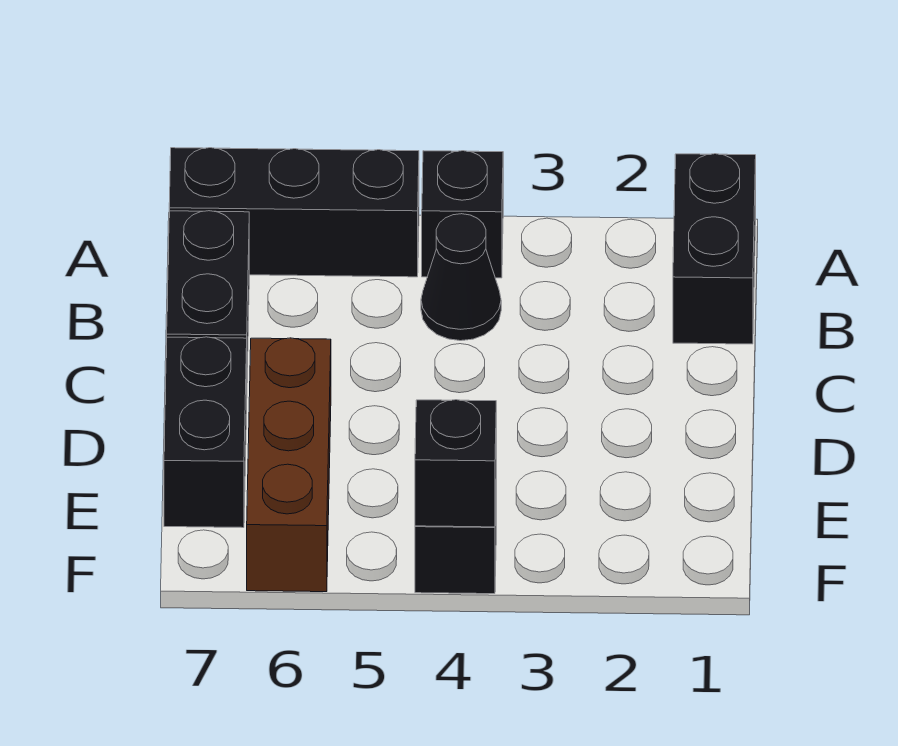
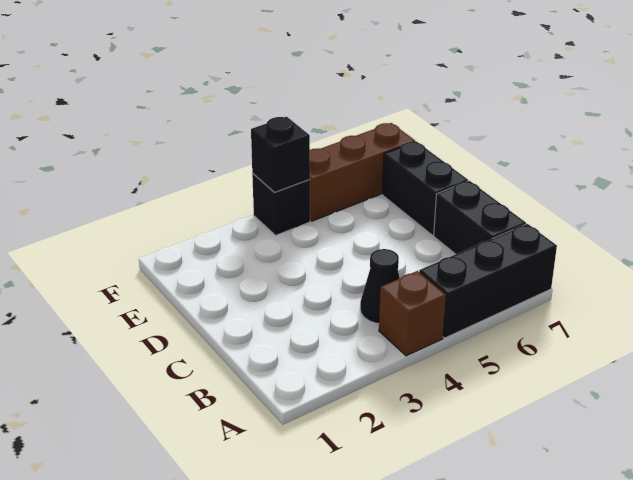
black 1x2 brick [673,154,756,344] -> none
black 1x1 brick [422,151,503,278] -> brown 1x1 brick [379,271,446,356]
brown 1x3 brick [247,338,331,592] -> brown 1x3 brick turned to [310,123,415,221]

